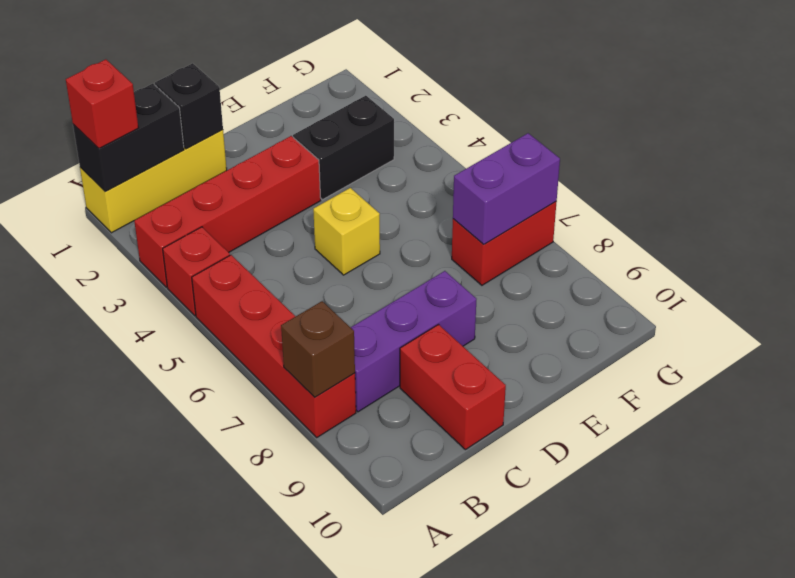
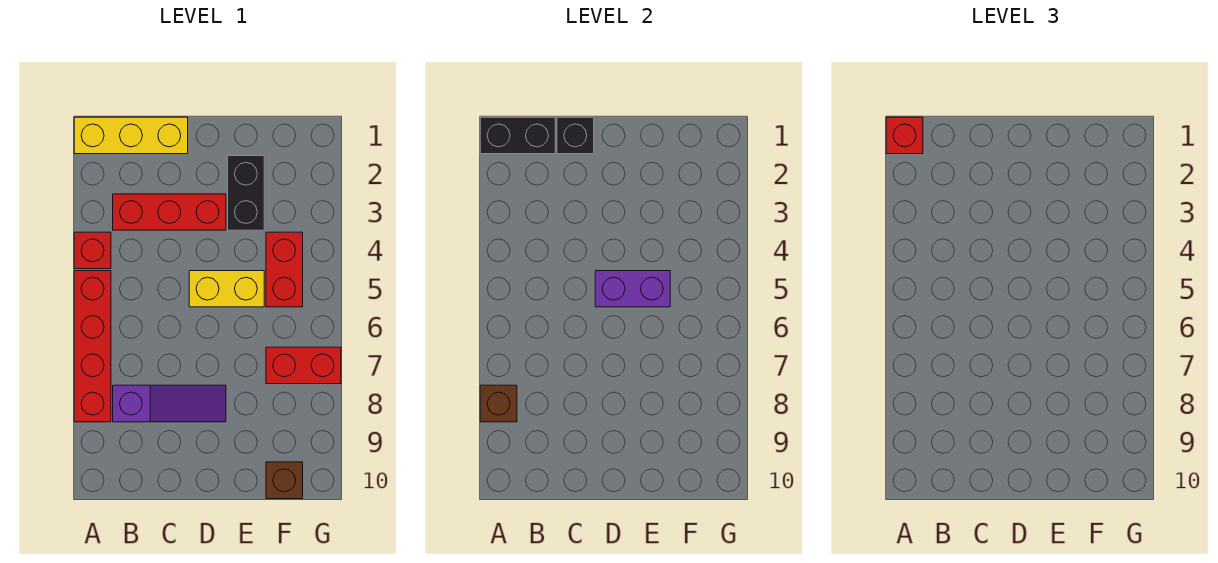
red 1x4 brick [134,136,321,287] -> red 1x3 brick [113,194,226,230]
purple 1x3 brick [351,271,476,412] -> purple 1x3 slope [113,385,226,422]
red 1x2 brick [400,325,506,450] -> red 1x2 brick moved to [266,232,303,307]
yellow 1x1 brick [313,188,380,275] -> yellow 1x2 brick [189,271,264,307]
black 1x2 brick [293,96,394,200] -> black 1x2 brick turned to [228,156,264,230]
purple 1x2 brick [453,133,560,244] -> purple 1x2 brick moved to [595,271,670,307]
none -> brown 1x1 brick [266,462,303,499]

